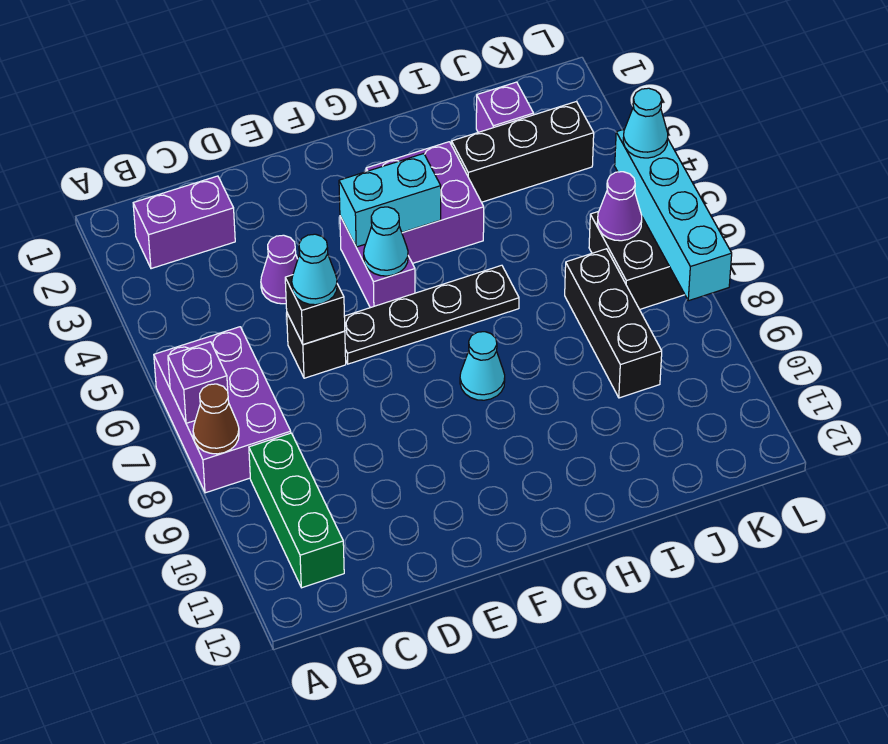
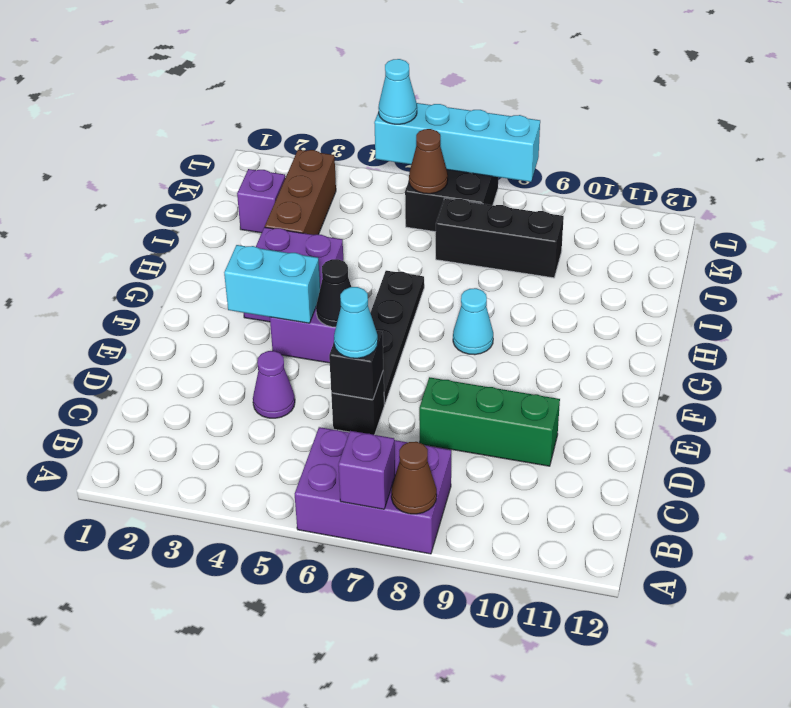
purple 1x2 brick [133,176,235,269] -> none
green 1x3 brick [249,433,344,588] -> green 1x3 brick moved to [419,377,560,466]
cyan 1x2 brick [339,154,441,247] -> cyan 1x2 brick turned to [224,245,320,323]
cyan 1x1 cone [364,207,408,276] -> black 1x1 cone [316,259,351,327]
black 1x3 brick [452,101,594,202] -> brown 1x3 brick [265,150,336,235]
purple 1x1 cone [597,172,642,241] -> brown 1x1 cone [409,129,448,194]

